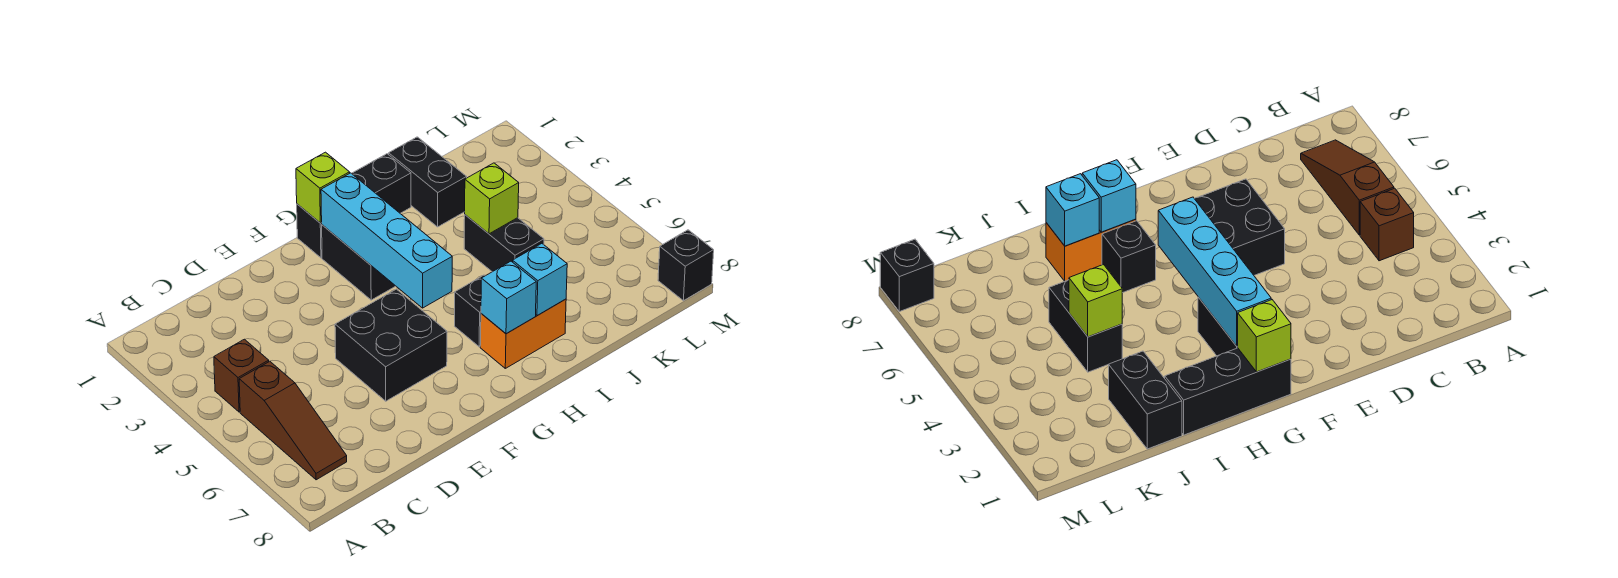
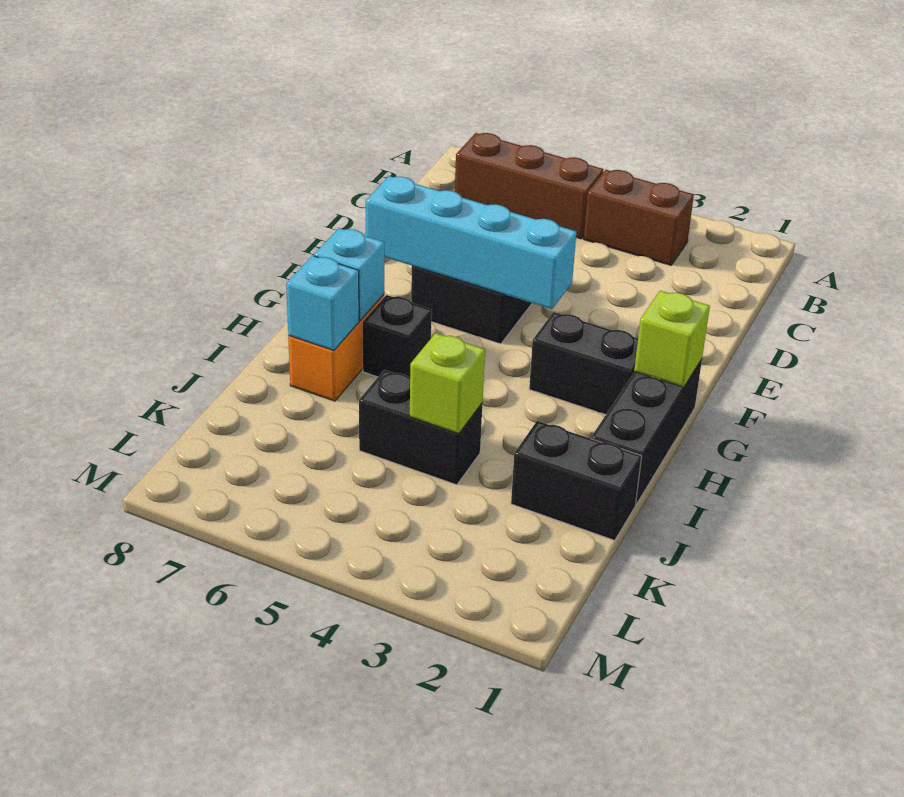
brown 1x1 brick [214,339,269,412] -> brown 1x2 brick [584,170,694,265]
brown 1x3 slope [239,361,347,480] -> brown 1x3 brick [455,133,603,239]
cyan 1x4 brick [321,173,452,308] -> cyan 1x4 brick moved to [366,176,576,309]
black 1x1 brick [658,230,714,301] -> none

